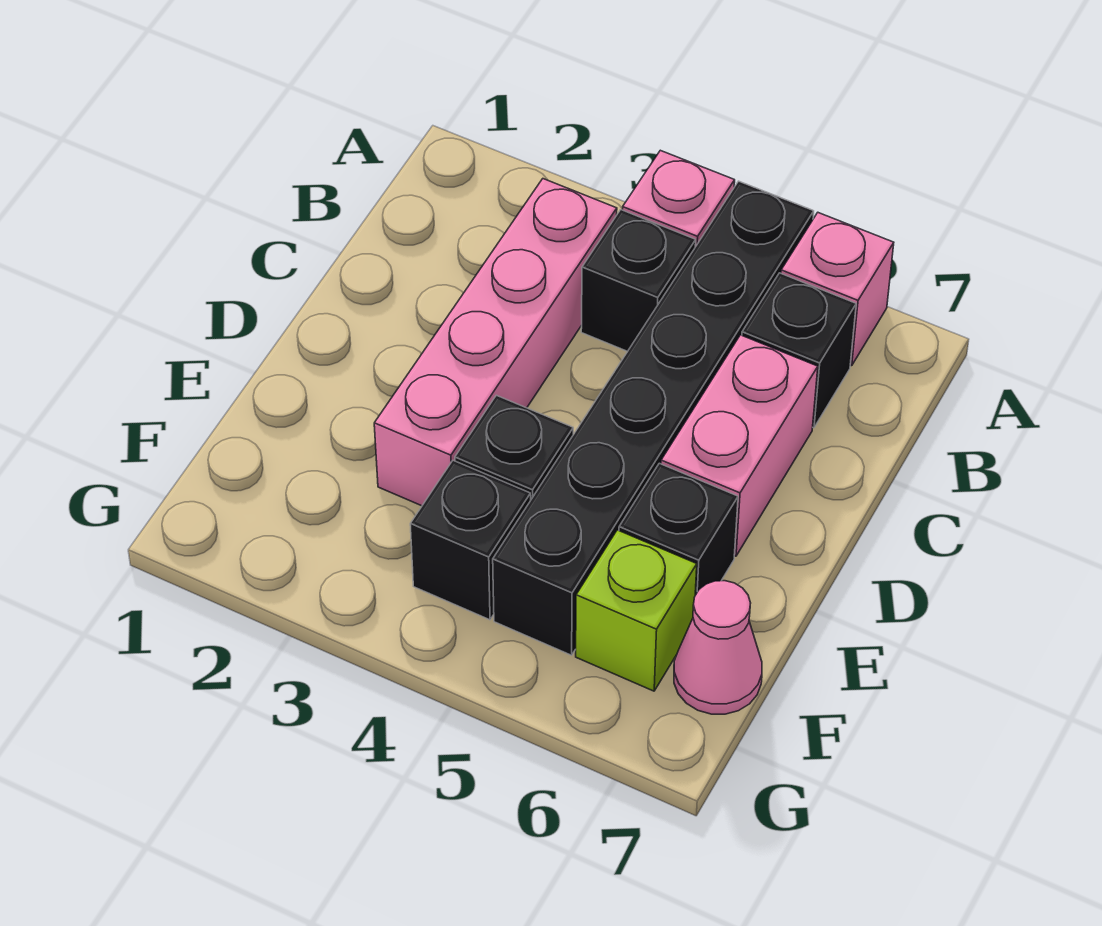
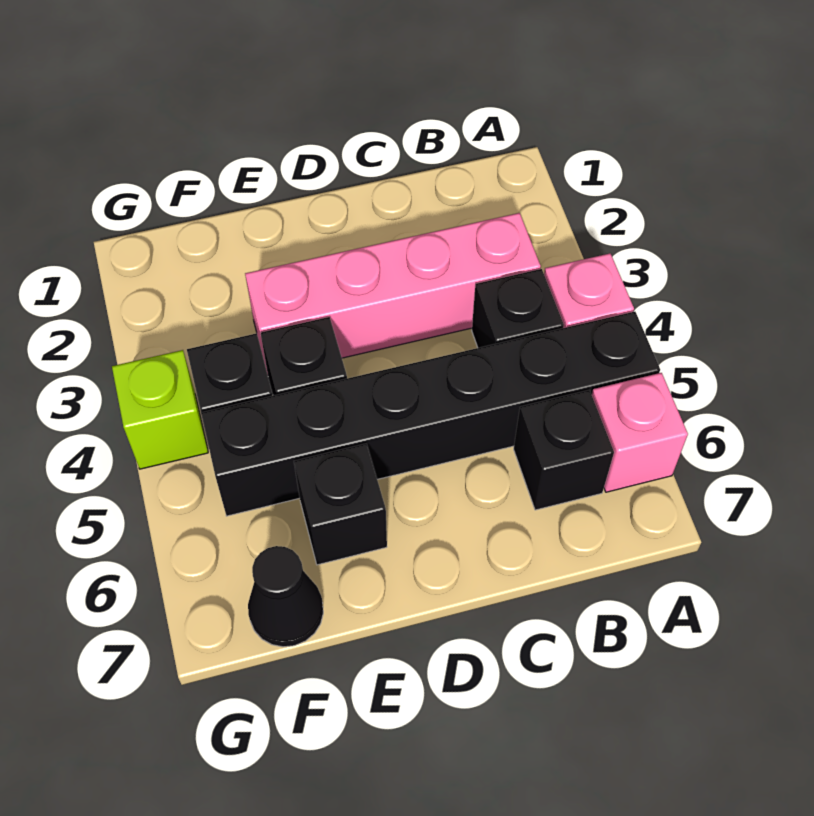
pink 1x2 brick [661,335,818,556] -> none
lime 1x1 brick [576,530,697,691] -> lime 1x1 brick moved to [112,350,208,469]
pink 1x1 cone [674,581,762,714] -> black 1x1 cone [248,546,323,647]

